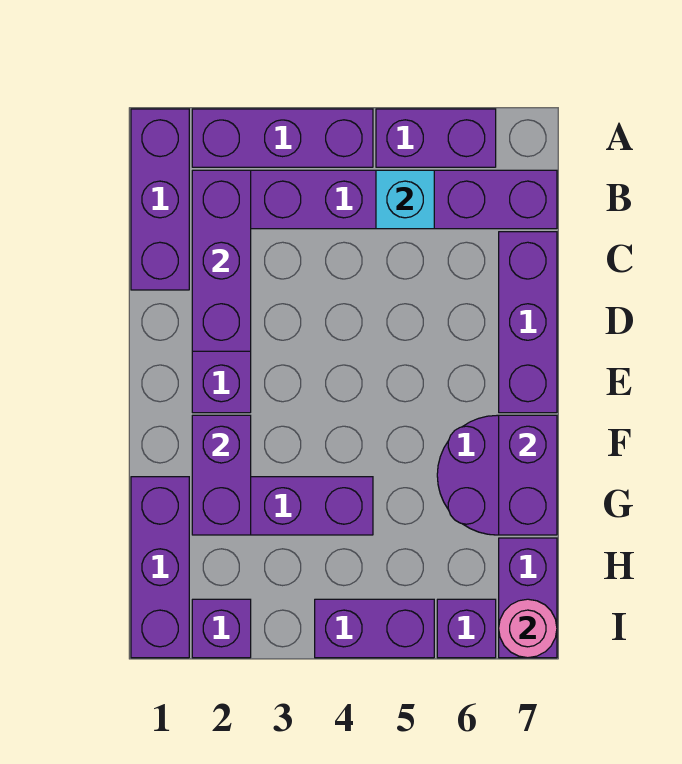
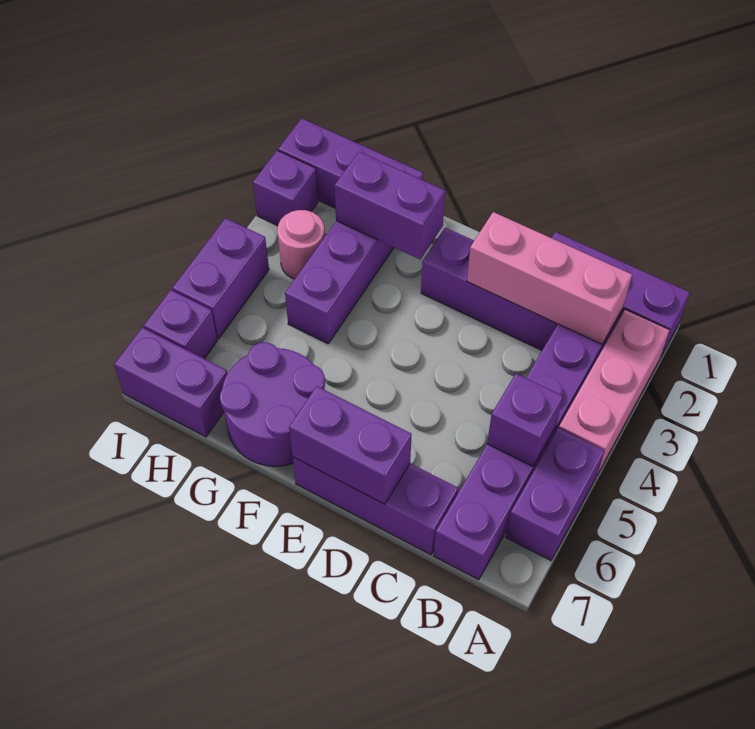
purple 1x3 brick [192,109,373,167] -> pink 1x3 brick [559,310,670,475]
purple 1x3 brick [192,170,251,351] -> pink 1x3 brick [467,212,632,344]
cyan 1x1 brick [376,170,434,229] -> purple 1x1 brick [487,374,563,466]
purple 1x2 brick [499,415,557,535] -> purple 1x2 brick moved to [289,386,412,504]
pink 1x1 round brick [499,599,557,658] -> pink 1x1 round brick moved to [277,210,325,279]

